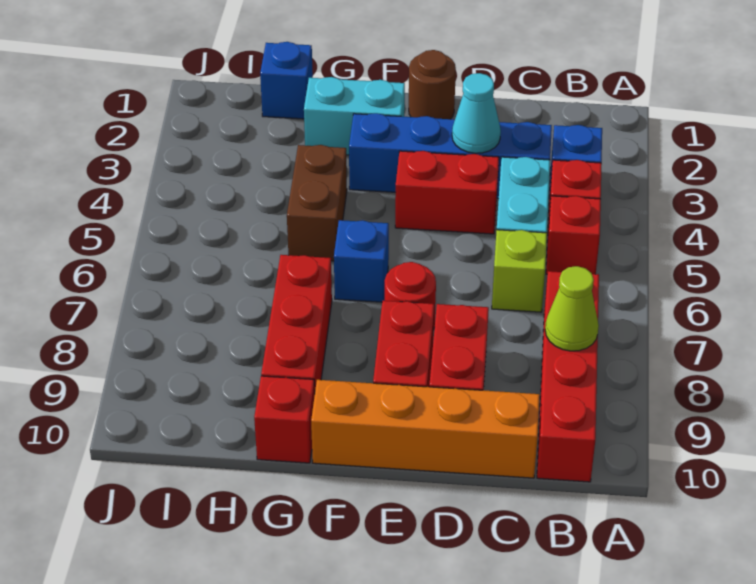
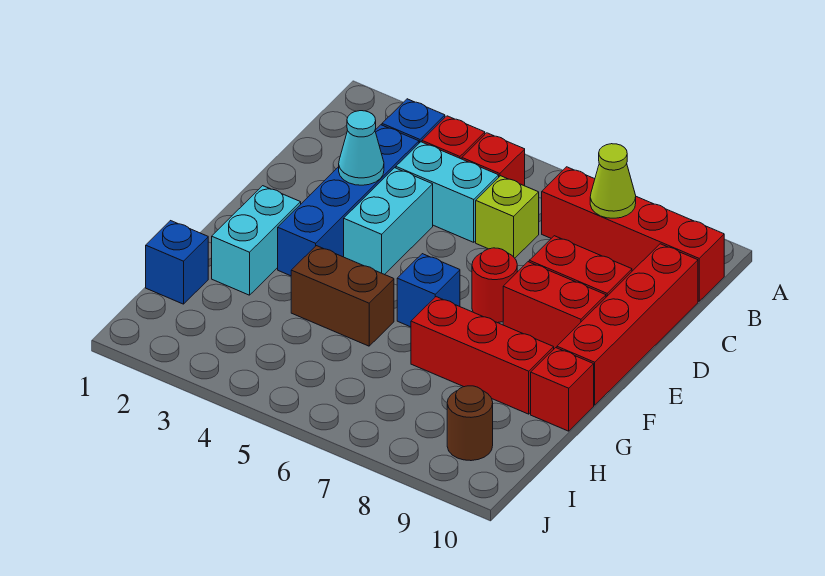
orange 1x4 brick [311,380,540,478] -> red 1x4 brick [557,244,698,405]
red 1x2 brick [395,151,499,234] -> cyan 1x2 brick [344,168,433,275]
brown 1x1 round brick [409,50,456,119] -> brown 1x1 round brick moved to [447,386,493,461]

